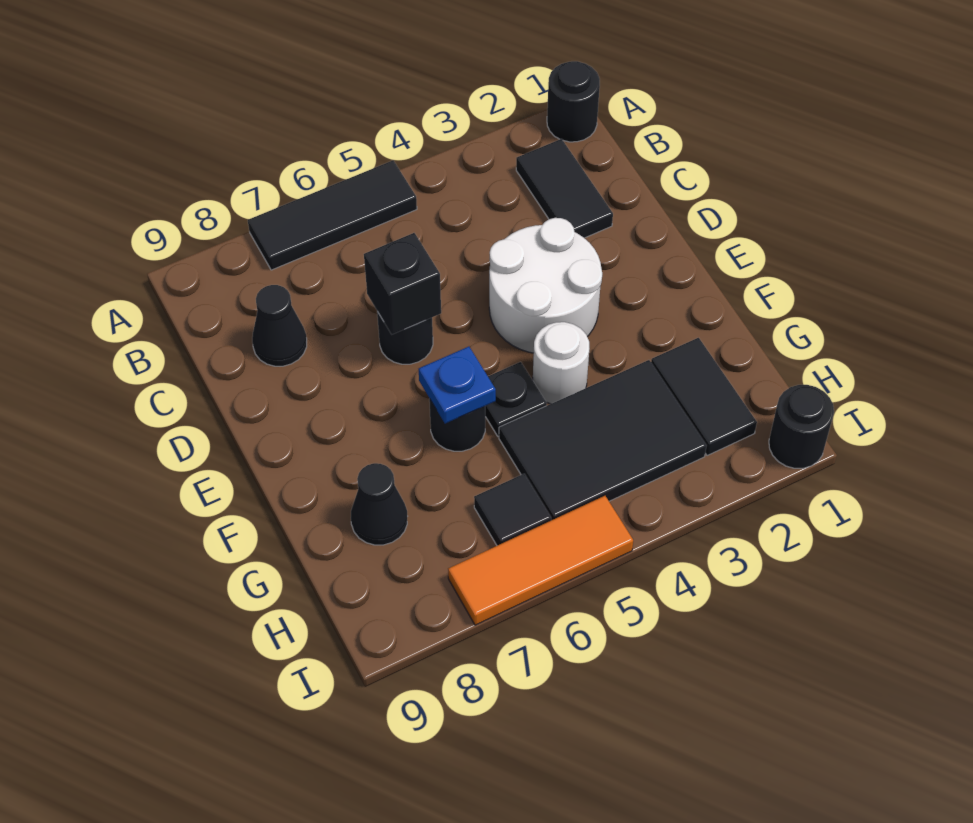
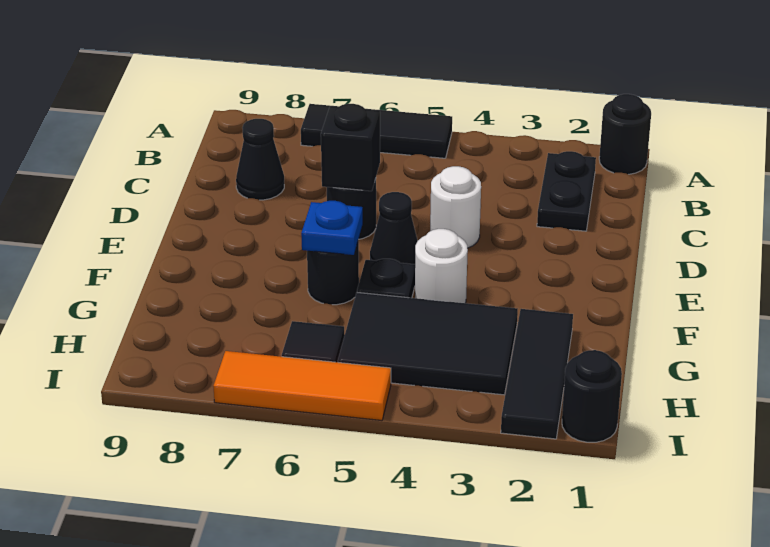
black 1x2 tile [516,139,613,238] -> black 1x2 plate [537,151,596,231]
white 2x2 round brick [489,218,602,353] -> white 1x1 round brick [430,166,481,248]
black 1x2 tile [651,338,757,456] -> black 1x3 tile [501,309,573,439]
black 1x1 cone [351,463,408,545] -> black 1x1 cone moved to [370,192,418,264]

